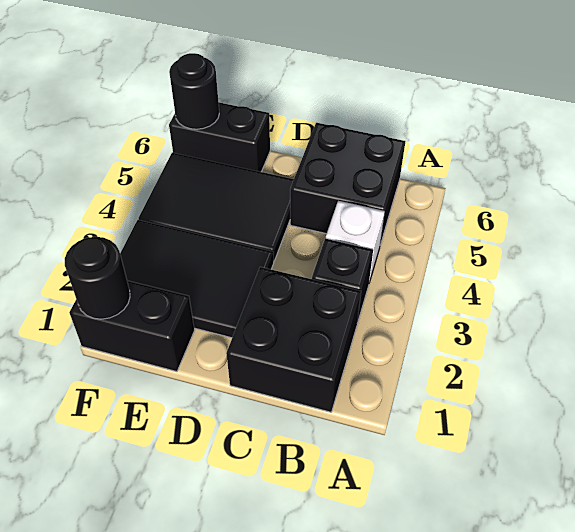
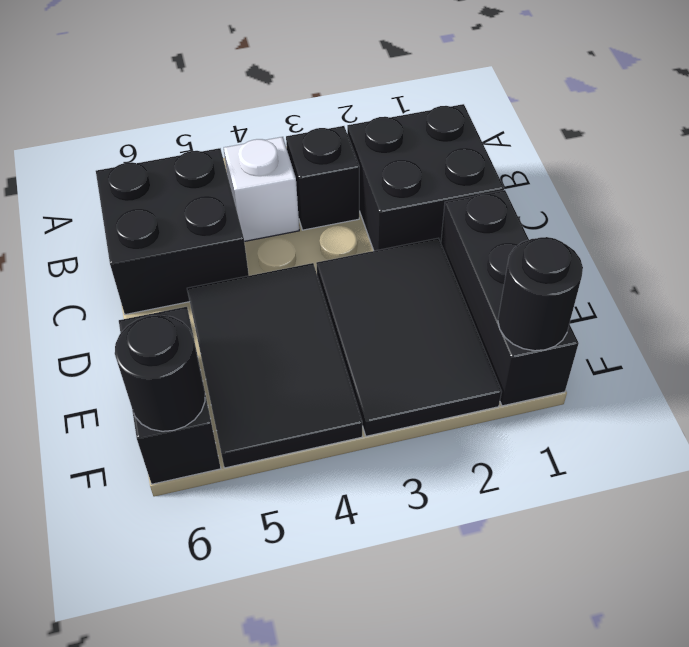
black 1x2 brick [69,281,195,372] -> black 1x3 brick [441,190,579,406]

